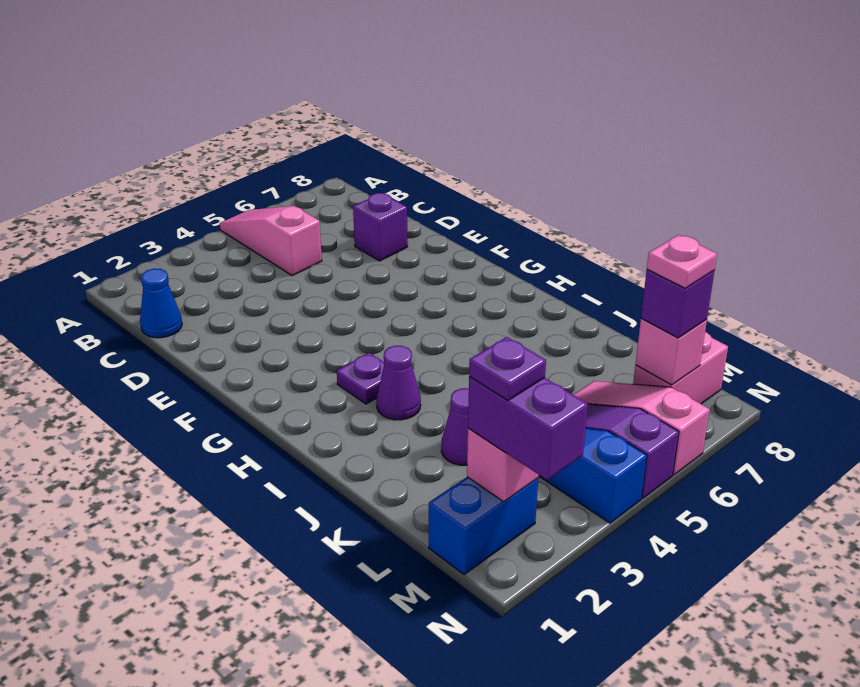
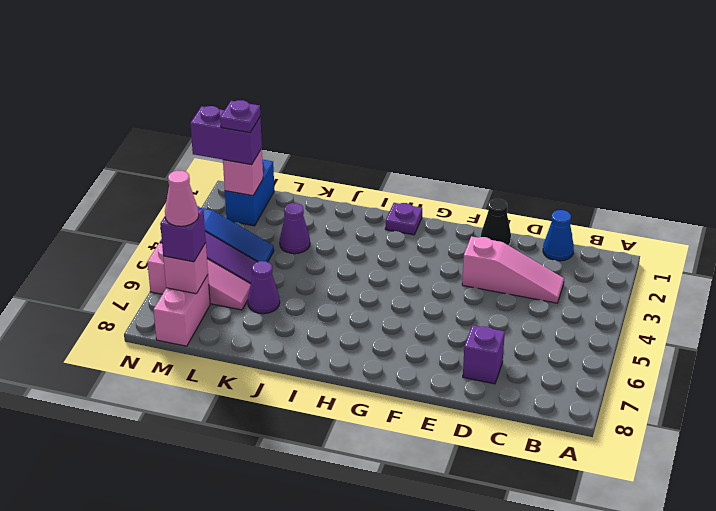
pink 1x3 slope [220,206,322,276] -> pink 1x3 slope moved to [462,236,564,303]
none -> black 1x1 cone [481,199,511,246]
purple 1x1 plate [337,353,384,404] -> purple 1x1 plate moved to [385,203,422,235]
purple 1x1 cone [377,346,421,420] -> purple 1x1 cone moved to [248,261,280,314]
pink 1x1 plate [647,235,717,288] -> pink 1x1 cone [165,171,199,226]

